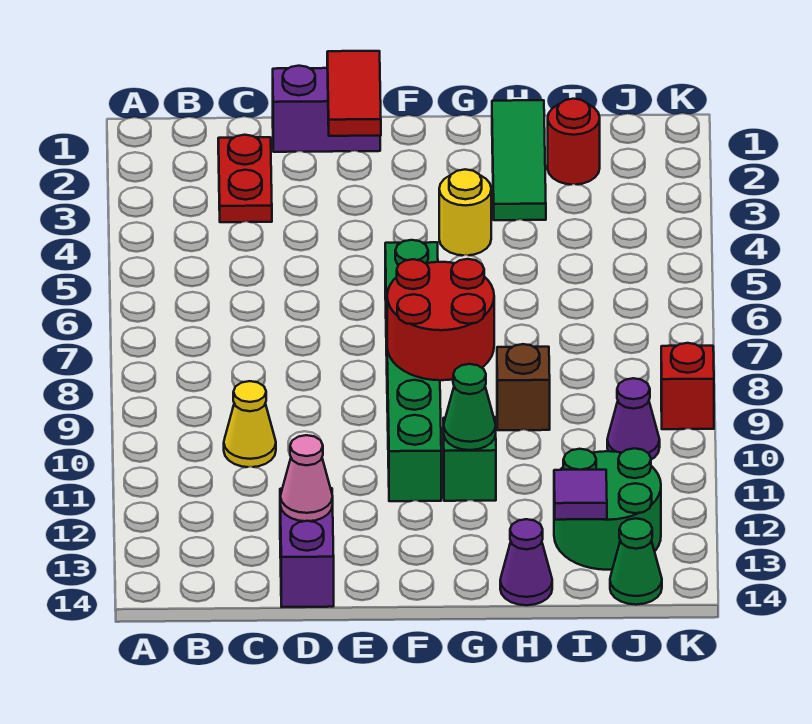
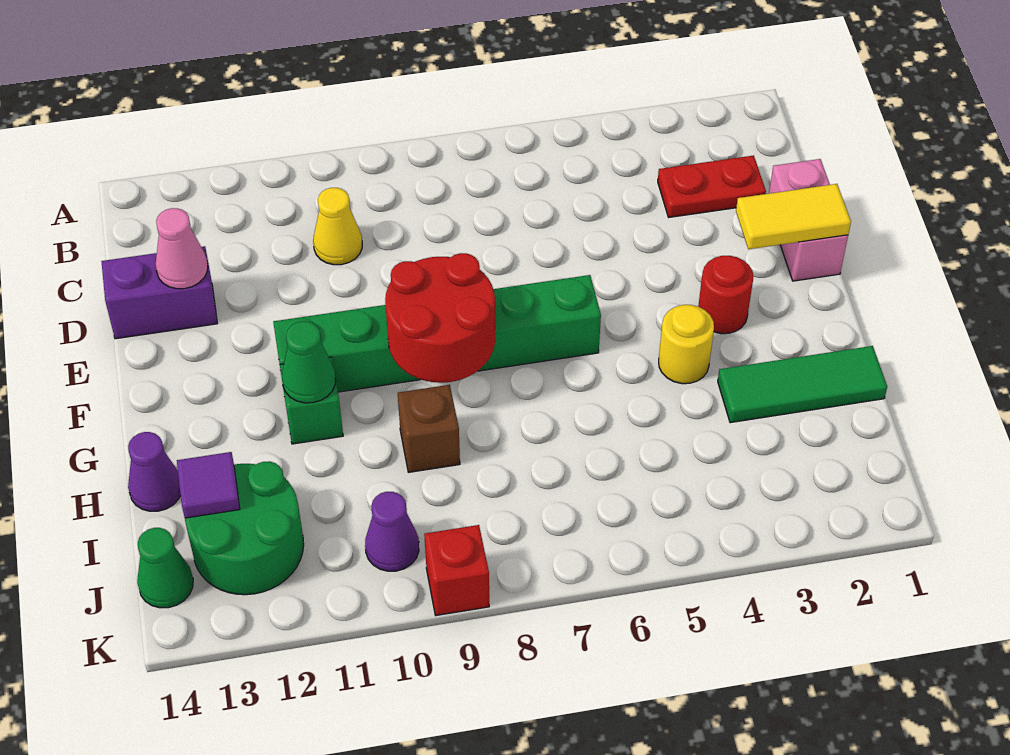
purple 1x2 brick [273,66,380,152] -> pink 1x2 brick [769,159,848,281]
red 1x2 tile [327,51,381,136] -> yellow 1x2 tile [736,184,851,249]
red 1x1 round brick [548,99,600,185] -> red 1x1 round brick moved to [698,256,753,334]

